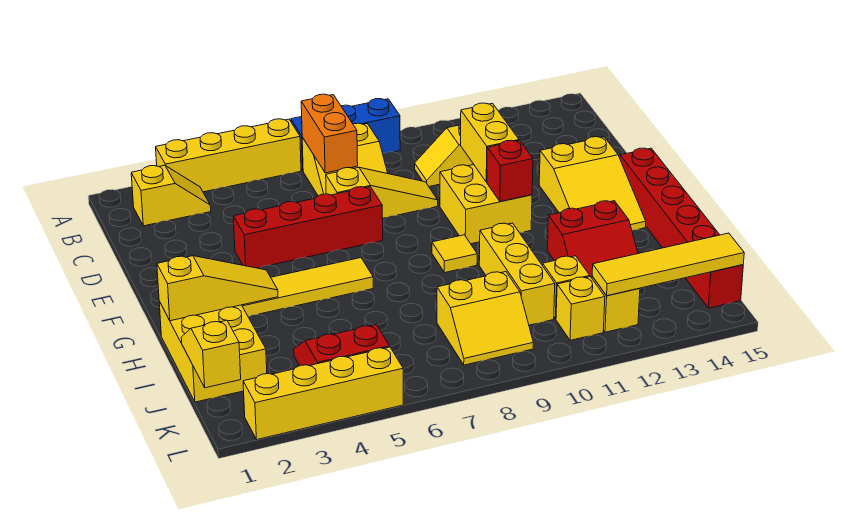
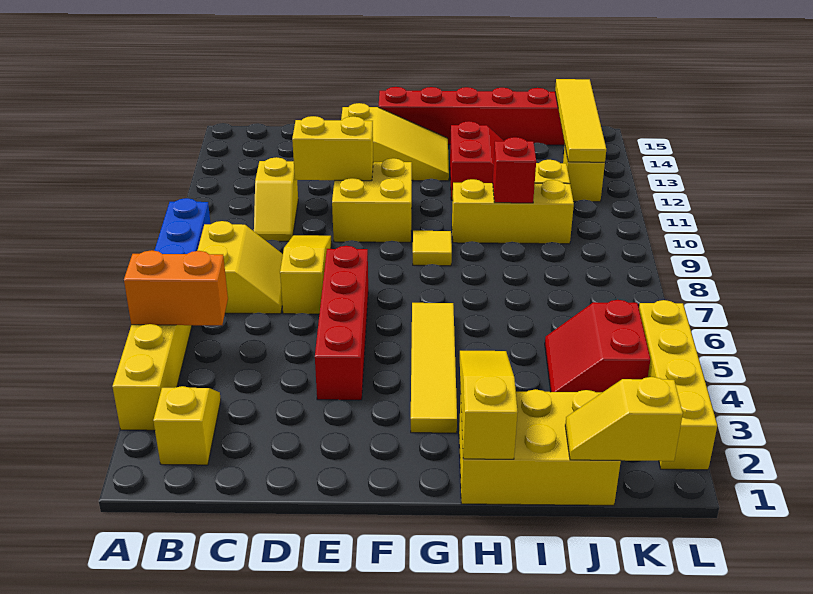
orange 1x2 brick [301,94,358,173] -> orange 1x2 brick moved to [124,250,228,325]
red 1x1 brick [487,140,533,202] -> red 1x1 brick moved to [493,137,536,203]
yellow 2x2 slope [437,272,533,365] -> none
yellow 1x1 brick [556,277,605,340] -> none

